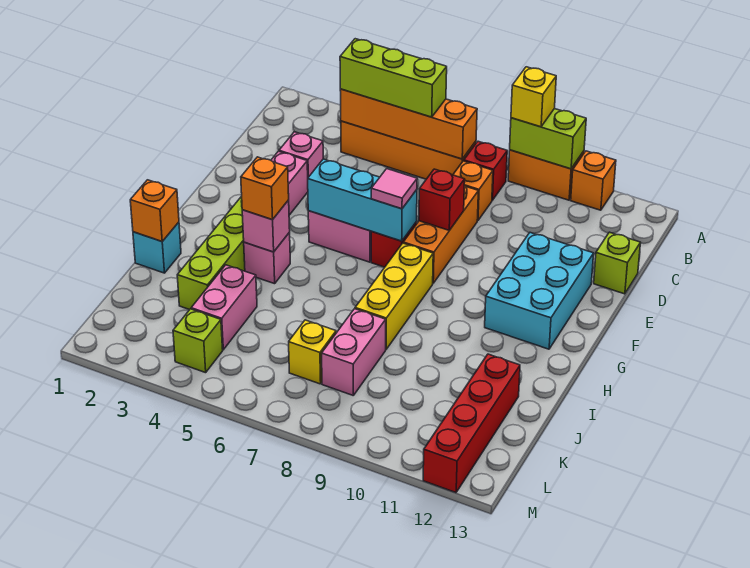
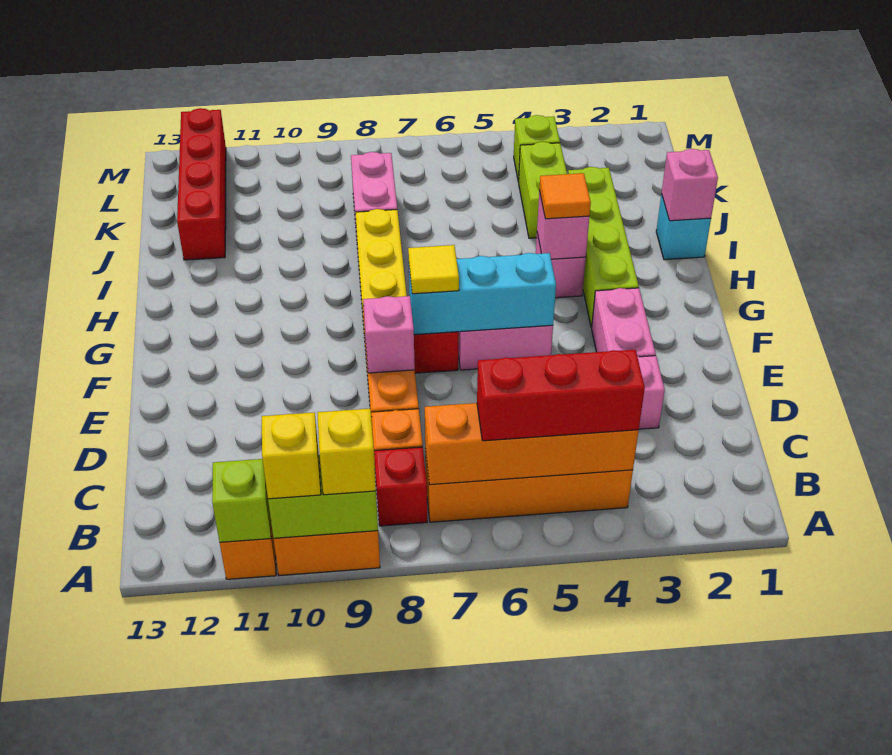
lime 1x3 brick [340,39,447,117] -> red 1x3 brick [477,350,645,441]
lime 1x1 brick [594,232,640,294] -> lime 1x1 brick moved to [212,459,271,542]
red 1x1 brick [419,169,465,230] -> pink 1x1 brick [363,296,415,373]
cyan 2x3 brick [485,233,594,349] -> none
pink 1x1 tile [371,169,417,209] -> yellow 1x1 tile [408,245,459,294]
orange 1x1 brick [241,157,289,220] -> orange 1x1 tile [539,173,591,219]
orange 1x1 brick [130,180,179,241] -> pink 1x1 brick [662,149,718,221]
pink 1x2 brick [191,265,257,350] -> lime 1x2 brick [519,142,567,238]
yellow 1x1 brick [289,320,336,384] -> yellow 1x1 brick moved to [262,412,321,499]

